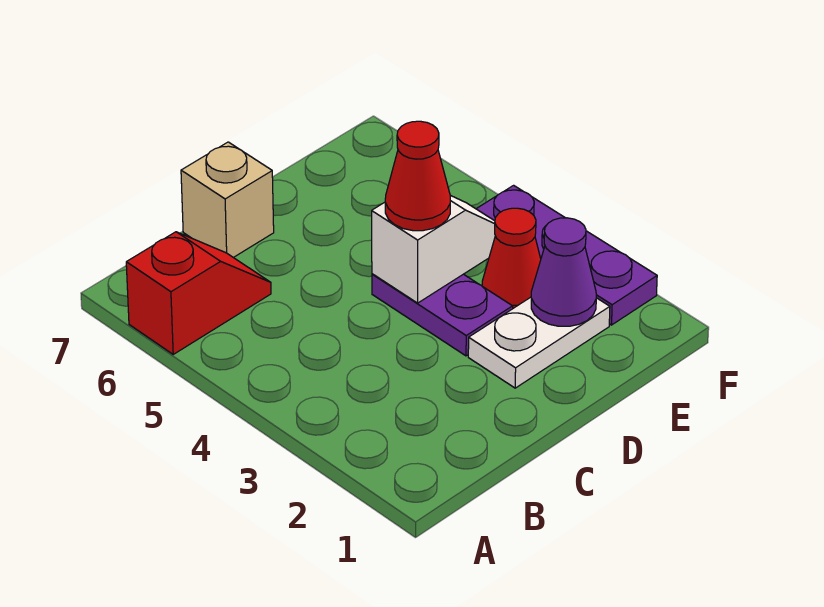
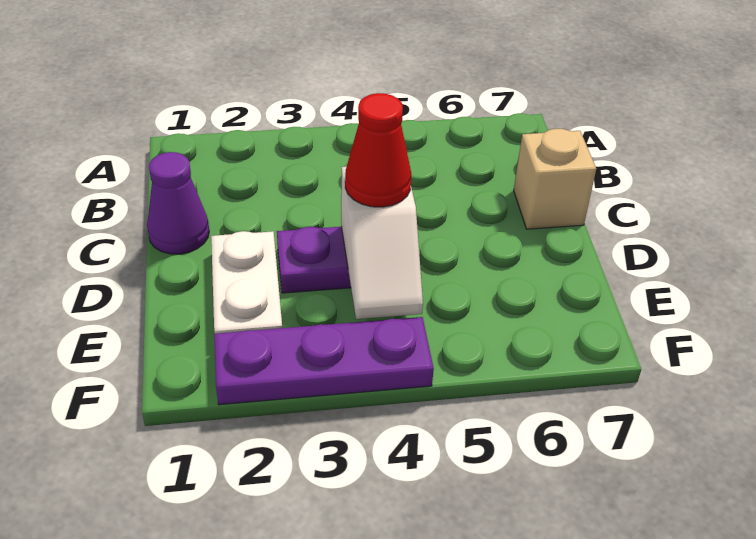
red 1x2 slope [126,232,271,354] -> none
purple 1x1 cone [531,218,596,326] -> purple 1x1 cone moved to [147,152,209,254]
red 1x1 cone [482,208,541,308] -> none

